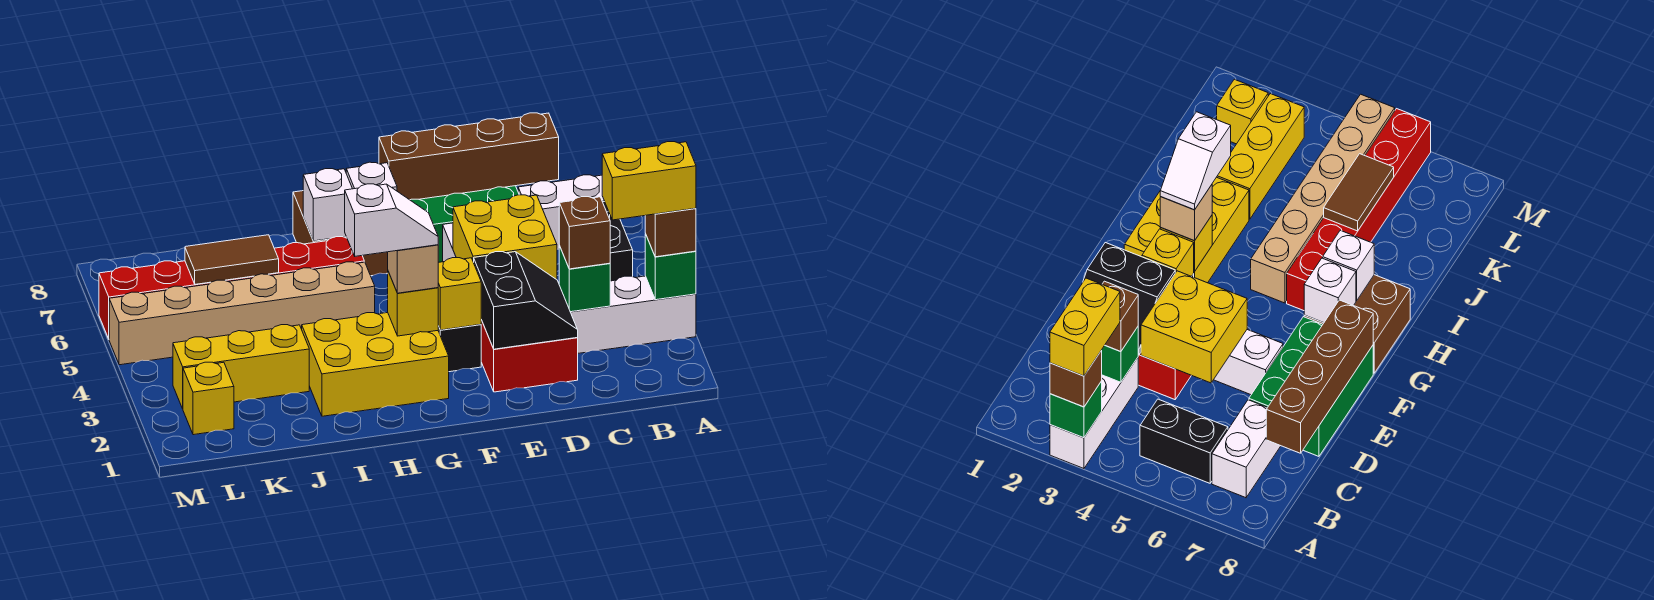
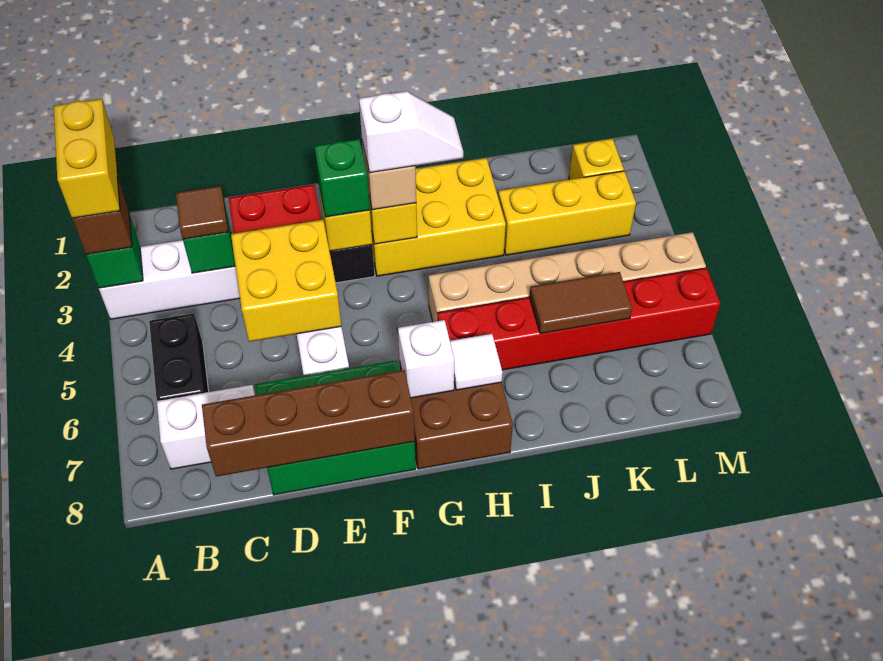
yellow 1x2 brick [602,142,696,220] -> yellow 1x2 brick turned to [54,99,120,218]
brown 1x1 brick [559,197,610,269] -> brown 1x1 tile [176,186,228,239]
black 2x2 slope [474,252,578,349] -> none
none -> green 1x1 brick [314,139,370,217]
white 1x2 slope [345,184,438,256] -> white 1x2 slope turned to [359,91,463,173]
white 1x1 brick [303,169,352,241] -> white 1x1 tile [450,334,503,390]

